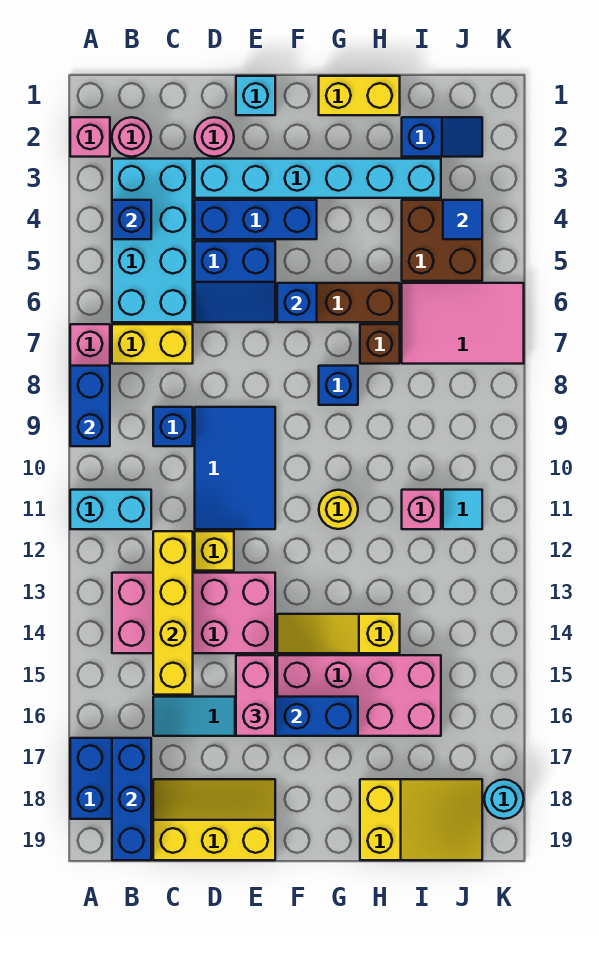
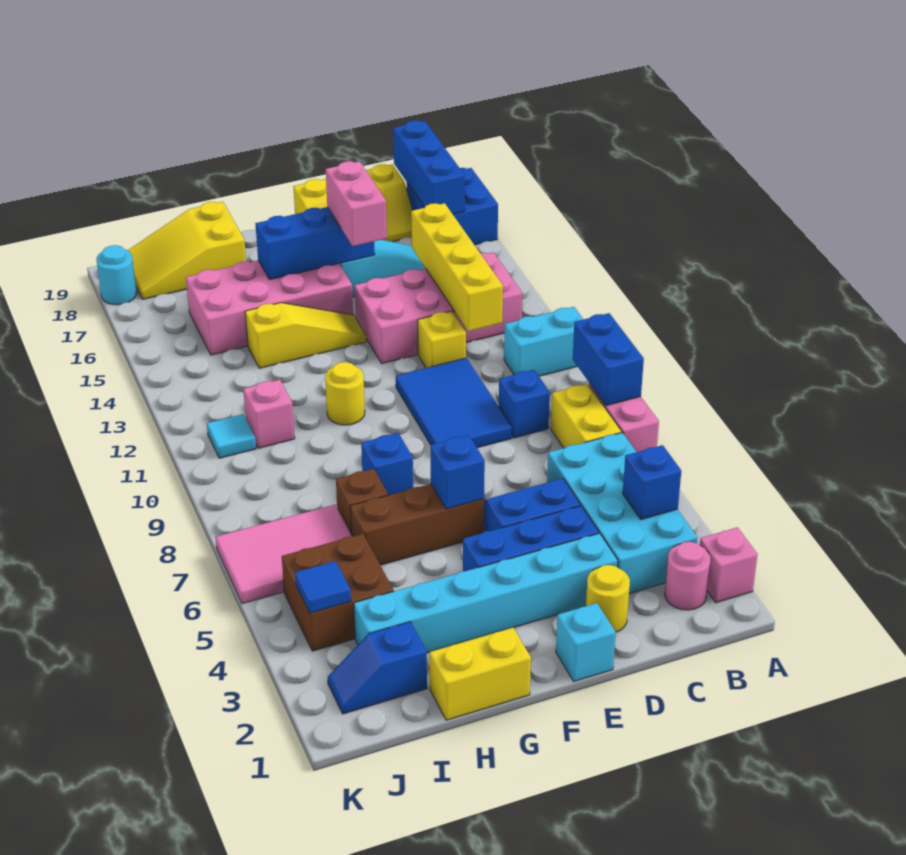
yellow 1x2 brick [112,324,193,364] -> yellow 1x2 brick turned to [551,384,622,448]
pink 1x1 round brick [195,117,234,157] -> yellow 1x1 round brick [586,565,630,632]

